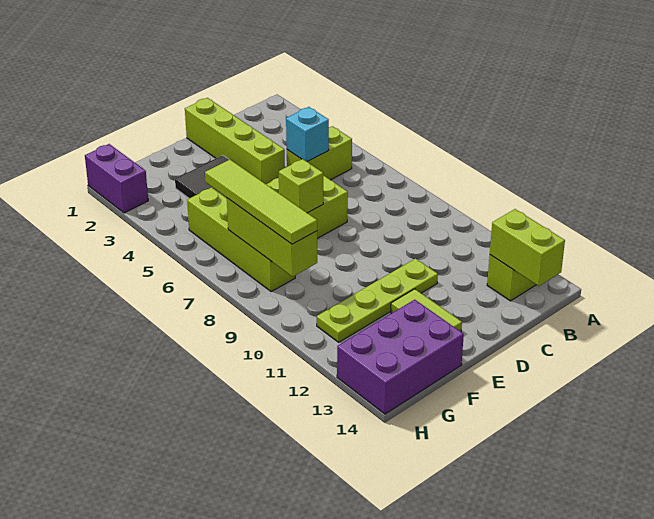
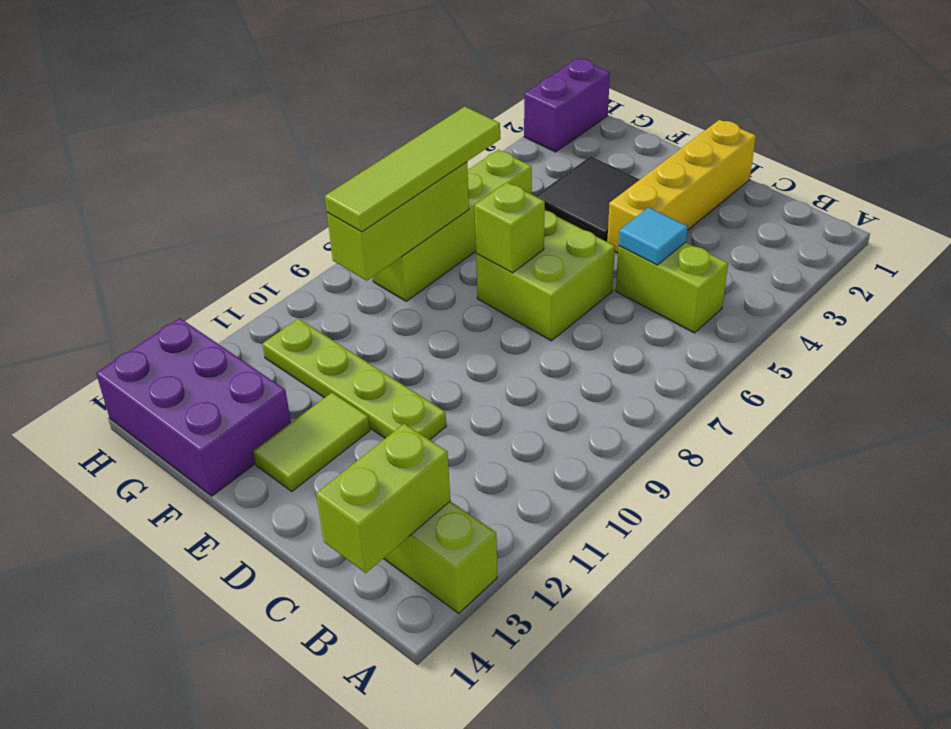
cyan 1x1 brick [286,107,329,162] -> cyan 1x1 tile [619,207,688,265]
lime 1x4 brick [185,98,285,184] -> yellow 1x4 brick [607,120,756,253]

